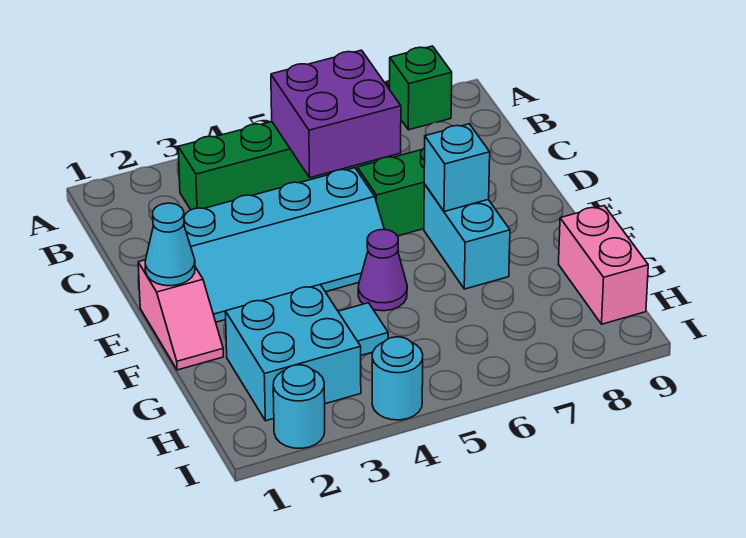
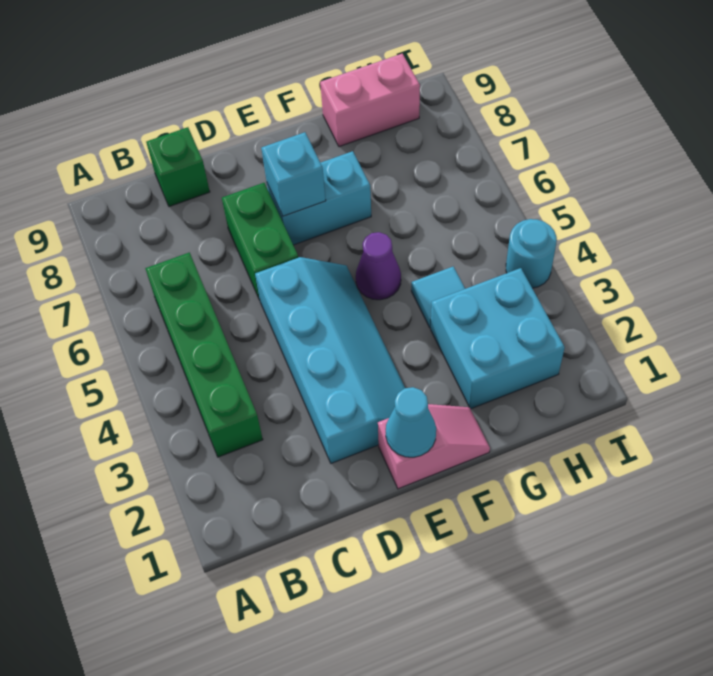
green 1x1 brick [390,46,452,130] -> green 1x1 brick moved to [146,127,210,207]
purple 2x2 brick [271,50,401,178] -> none
cyan 1x1 round brick [273,365,325,448] -> none

